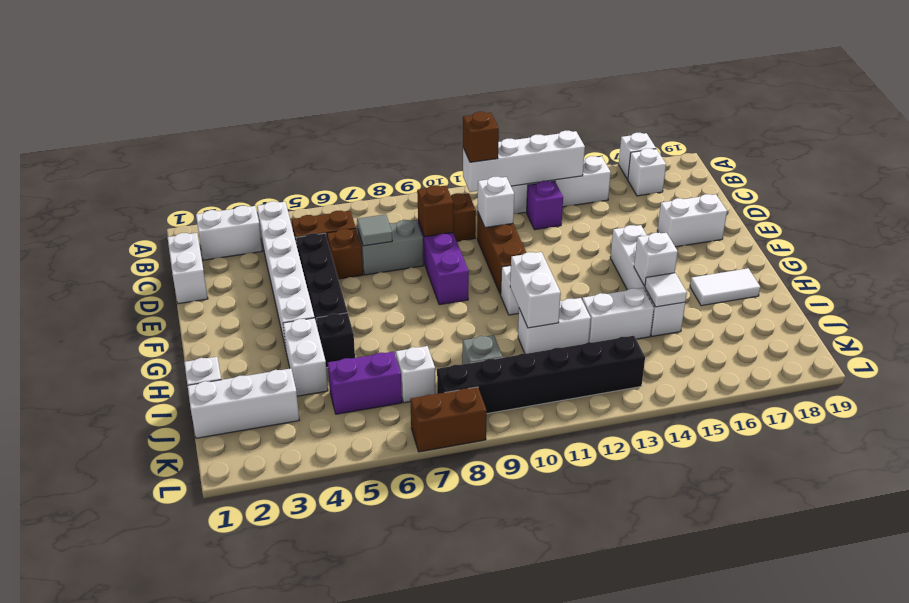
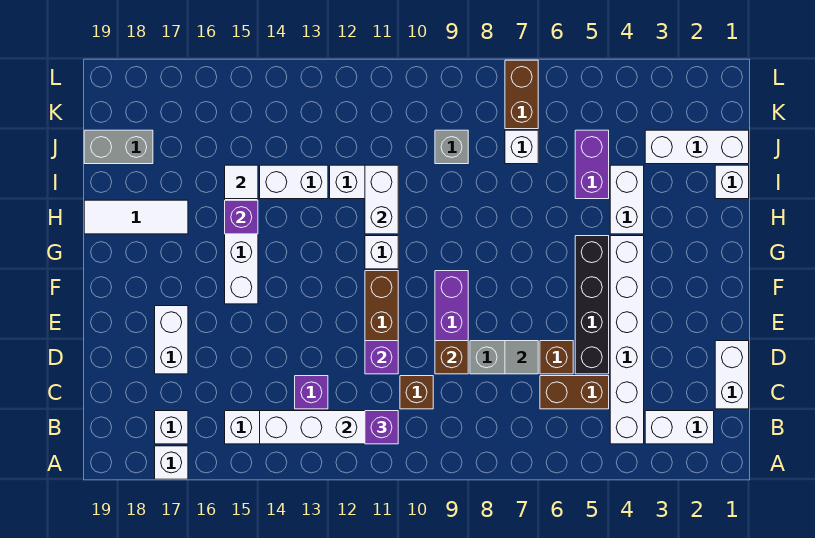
brown 1x1 brick [463,112,499,162] -> purple 1x1 brick [365,411,398,444]
white 1x1 brick [478,177,514,228] -> purple 1x1 brick [365,341,398,374]
white 1x2 brick [657,194,727,247] -> white 1x2 brick turned to [155,306,188,374]
black 1x1 brick [316,313,355,368] -> none
white 1x1 brick [634,233,678,286] -> purple 1x1 brick [225,200,258,234]
white 1x2 tile [690,268,760,306] -> white 1x3 tile [84,200,188,234]
purple 1x2 brick [328,352,402,414] -> purple 1x2 brick turned to [575,130,609,199]
none -> grey 1x2 brick [84,130,153,164]
black 1x6 brick [437,336,645,414] -> none
brown 1x2 brick [410,387,487,452] -> brown 1x2 brick turned to [505,60,538,129]

